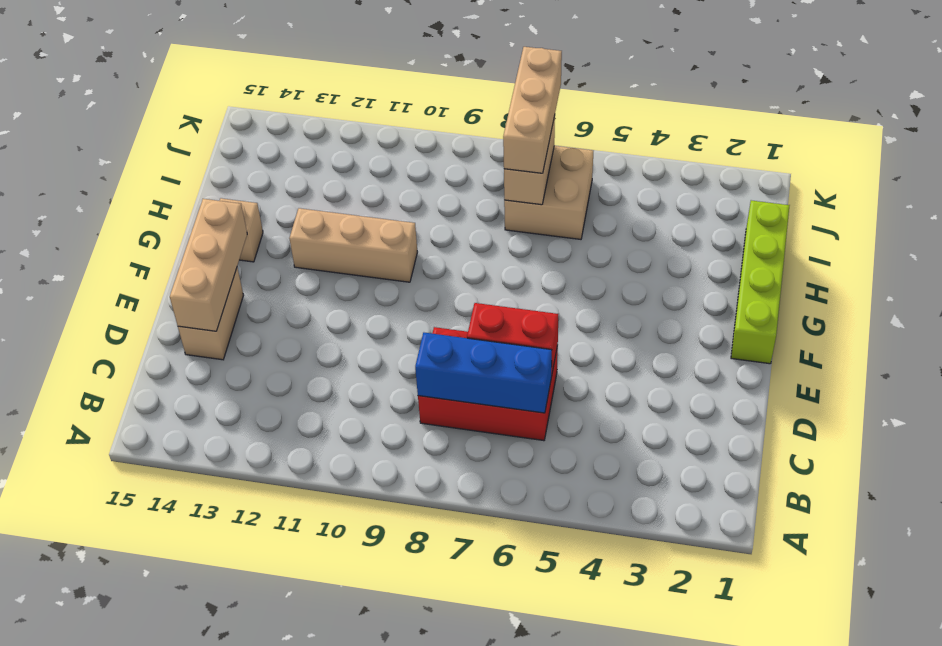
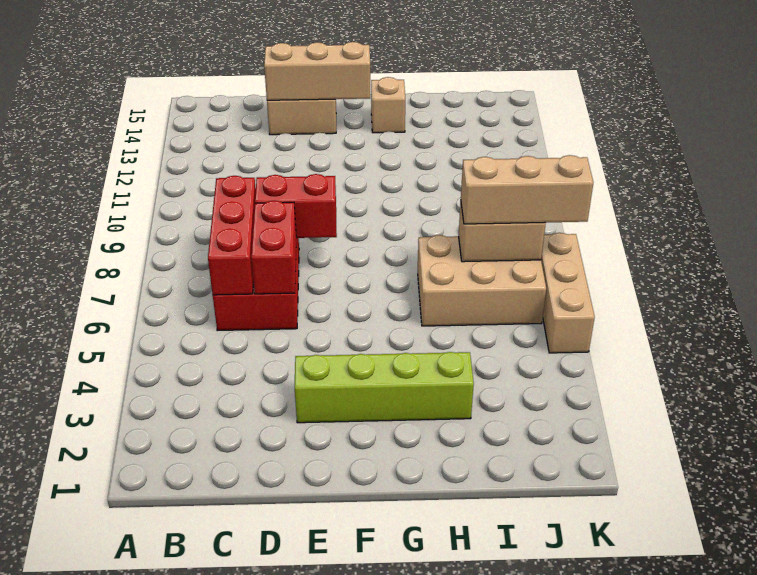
blue 1x3 brick [415,333,552,413] -> red 1x3 brick [208,176,256,295]
none -> red 1x2 brick [255,174,337,238]
lime 1x4 brick [731,200,790,364] -> lime 1x4 brick moved to [295,352,474,423]
tan 1x3 brick [289,208,417,282] -> tan 1x3 brick moved to [541,233,595,353]
tan 2x2 brick [504,146,593,239] -> tan 2x3 brick [418,235,546,326]

